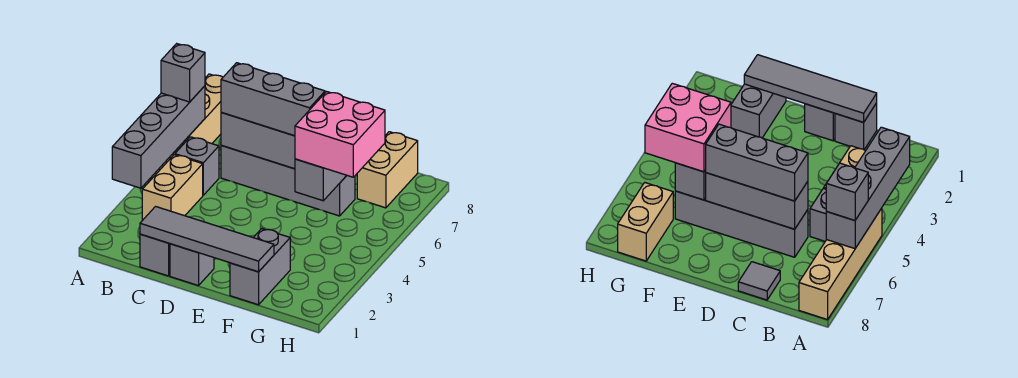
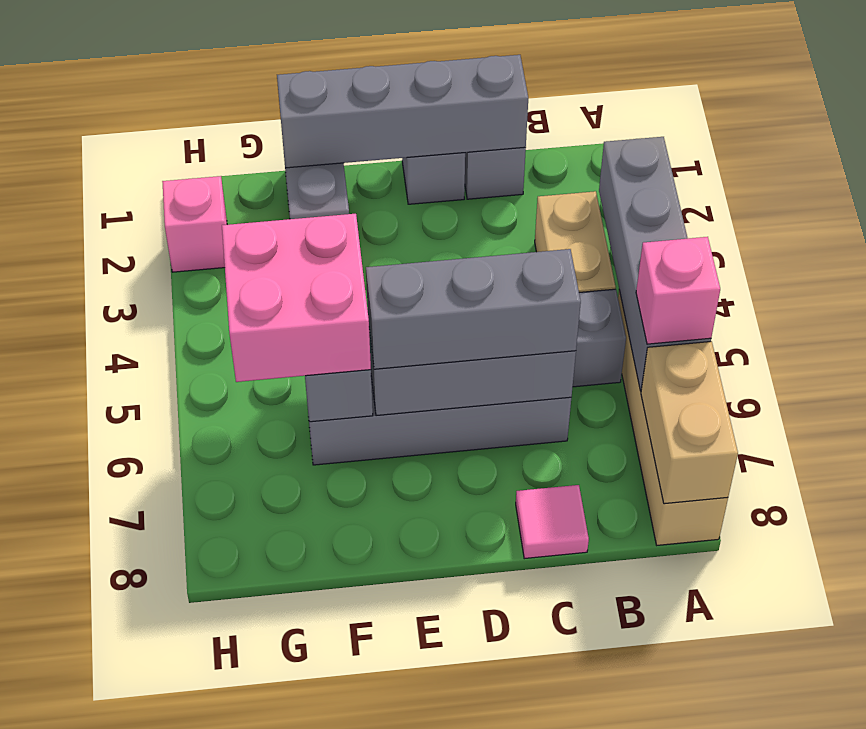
grey 1x1 brick [161,44,205,102] -> pink 1x1 brick [636,237,720,344]
grey 1x4 tile [140,207,274,272] -> grey 1x4 brick [277,55,528,168]
grey 1x1 tile [738,262,780,300] -> pink 1x1 tile [516,485,589,559]
tan 1x2 brick [357,132,418,208] -> tan 1x2 brick moved to [641,341,738,504]
none -> pink 1x1 brick [162,176,227,272]

